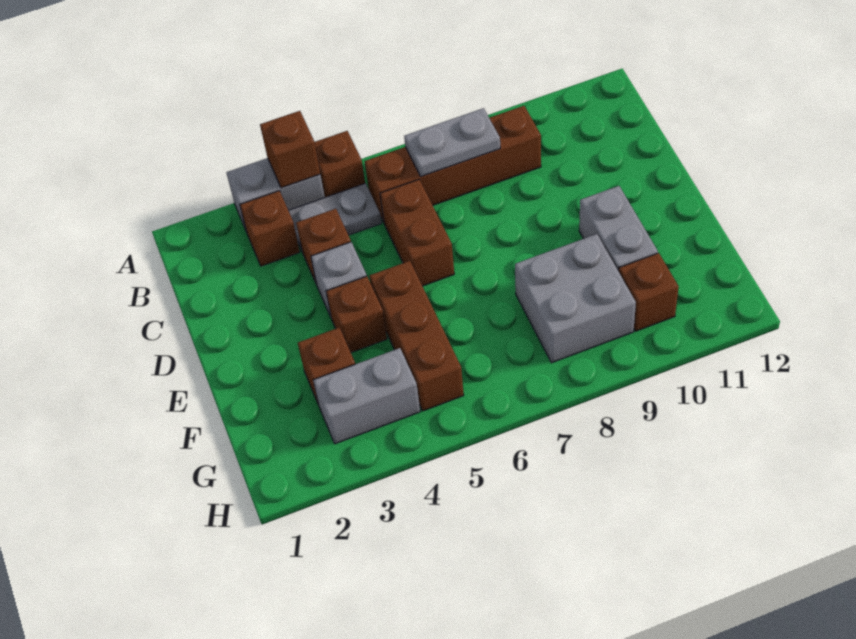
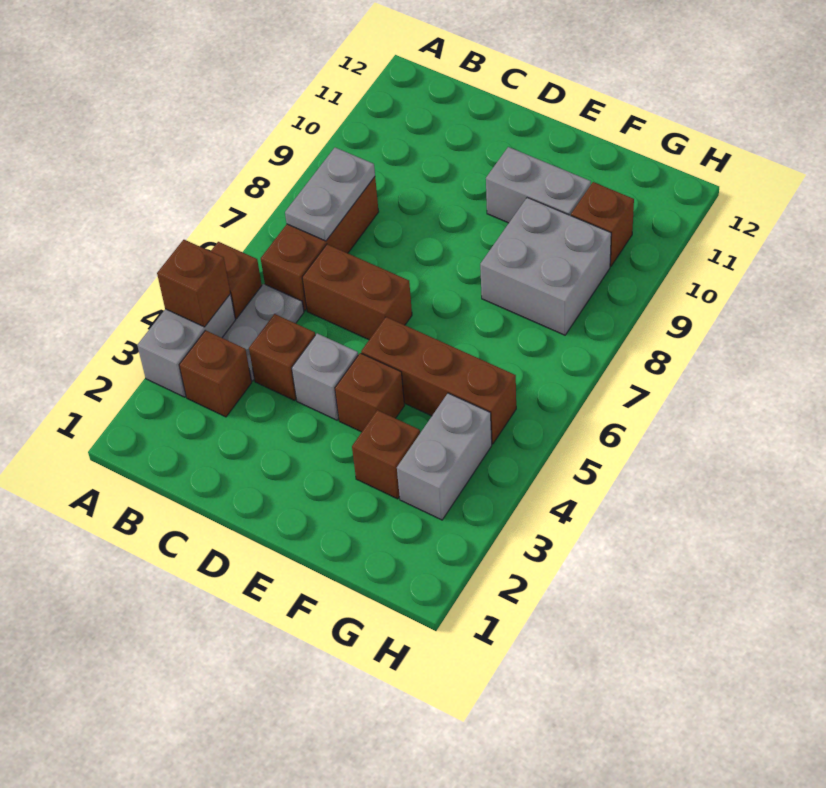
brown 1x4 brick [365,106,541,222] -> brown 1x3 brick [261,177,379,311]

